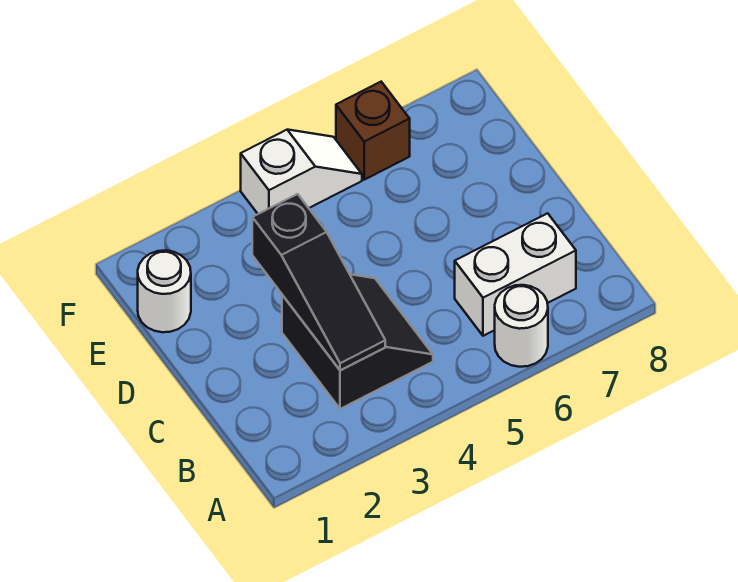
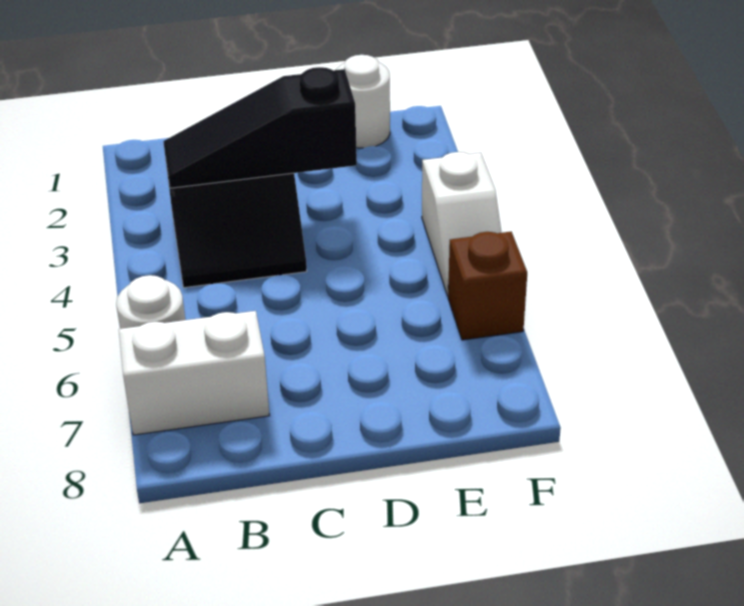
white 1x2 brick [455,213,576,336] -> white 1x2 brick turned to [119,311,270,435]

